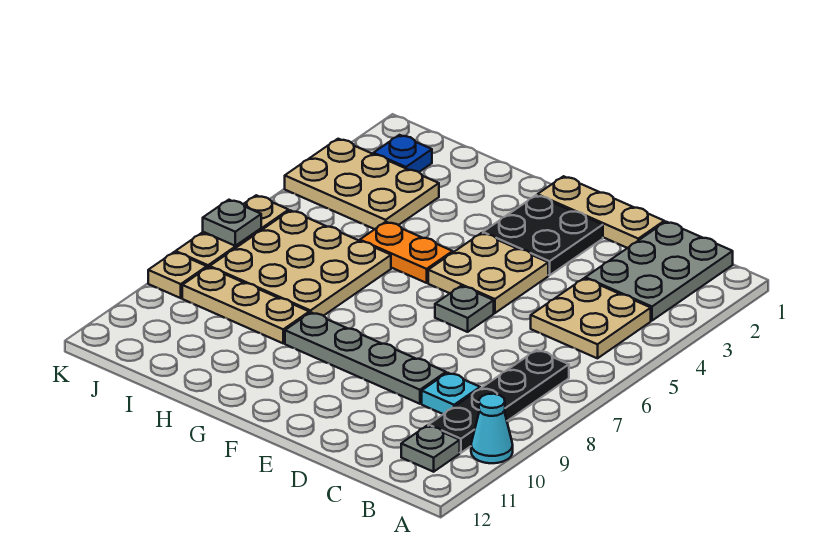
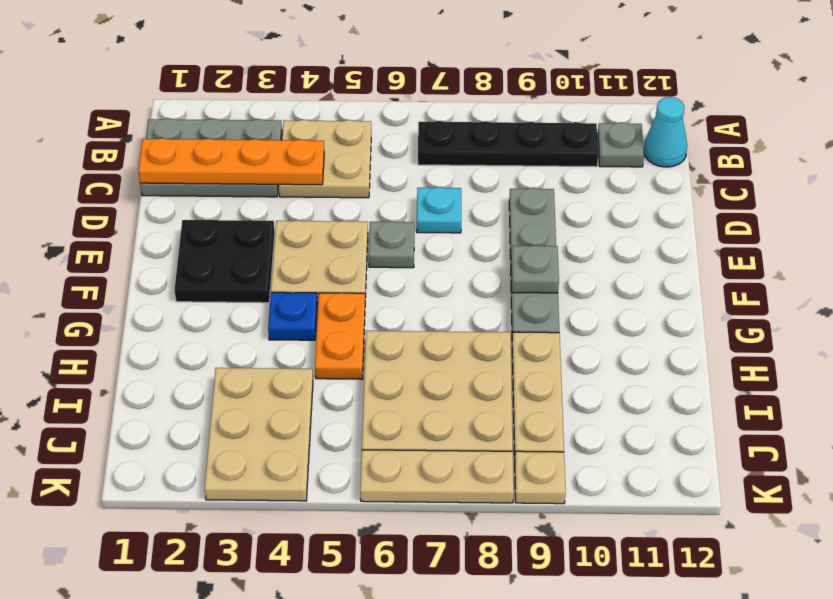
cyan 1x1 cone [471,394,513,463] -> cyan 1x1 cone moved to [644,97,687,167]
none -> orange 1x4 plate [138,138,324,185]
cyan 1x1 plate [422,373,480,414] -> cyan 1x1 plate moved to [417,187,461,233]
tan 1x3 plate [537,176,664,248] -> none
blue 1x1 plate [373,135,432,172] -> blue 1x1 plate moved to [268,292,317,340]
grey 1x1 plate [203,200,261,246] -> grey 1x1 plate moved to [511,246,559,293]

